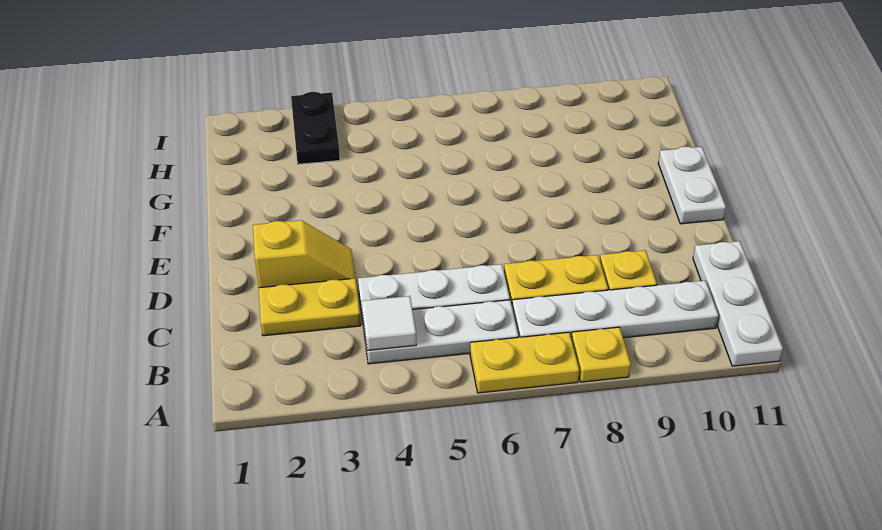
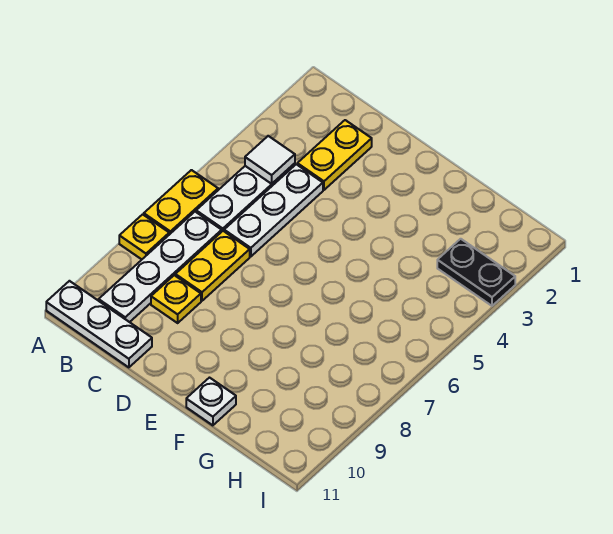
yellow 1x2 slope [253,220,355,288] -> none
white 1x2 plate [658,147,726,224] -> white 1x1 plate [186,378,236,425]

